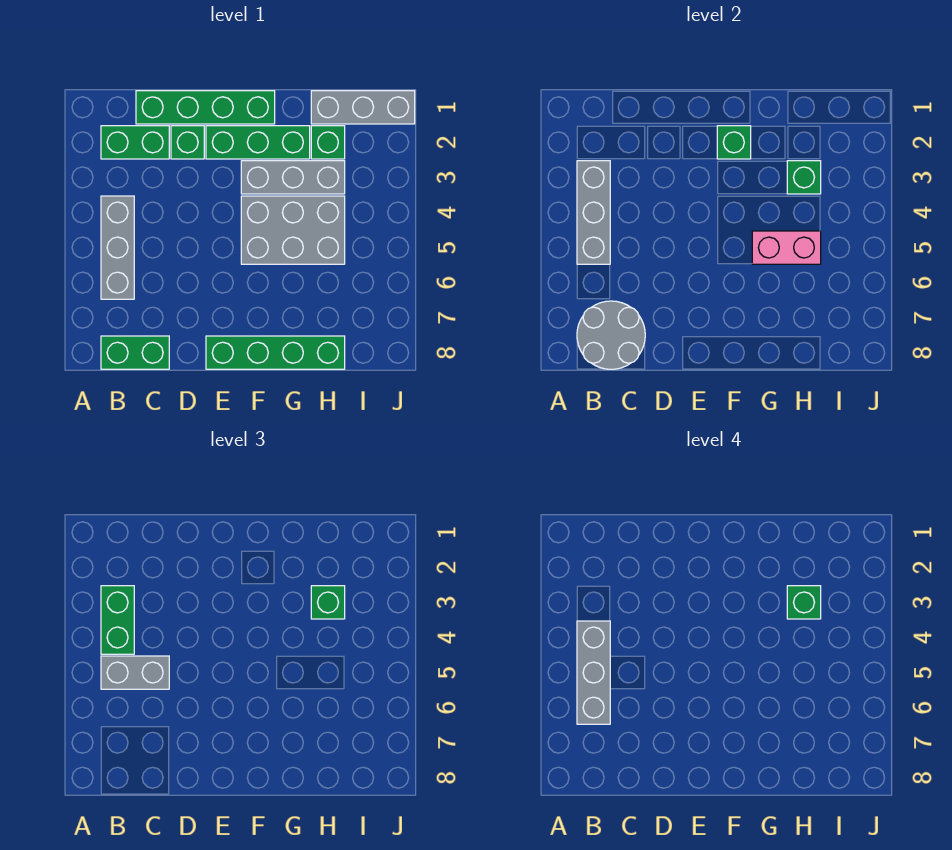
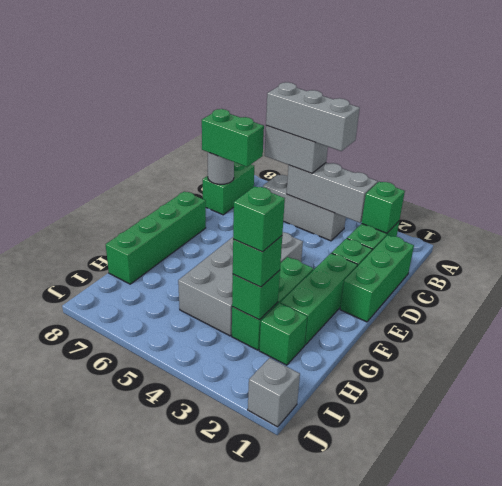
green 1x2 brick [101,586,134,654] -> green 1x2 brick moved to [202,109,264,167]
grey 1x2 brick [101,656,169,689] -> grey 1x2 brick turned to [265,126,328,173]
grey 2x2 round brick [577,301,645,369] -> grey 1x1 round brick [208,152,234,184]
green 1x4 brick [136,91,275,124] -> green 1x3 brick [340,235,414,322]
green 1x1 brick [717,126,751,159] -> green 1x1 brick moved to [362,182,405,233]
grey 1x3 brick [241,161,345,194] -> green 1x3 brick [232,257,313,350]
grey 2x3 brick [241,196,345,264] -> grey 2x4 brick [178,232,303,336]
pink 1x2 brick [752,231,821,264] -> none
grey 1x3 brick [311,91,415,124] -> grey 1x1 brick [248,358,300,427]

